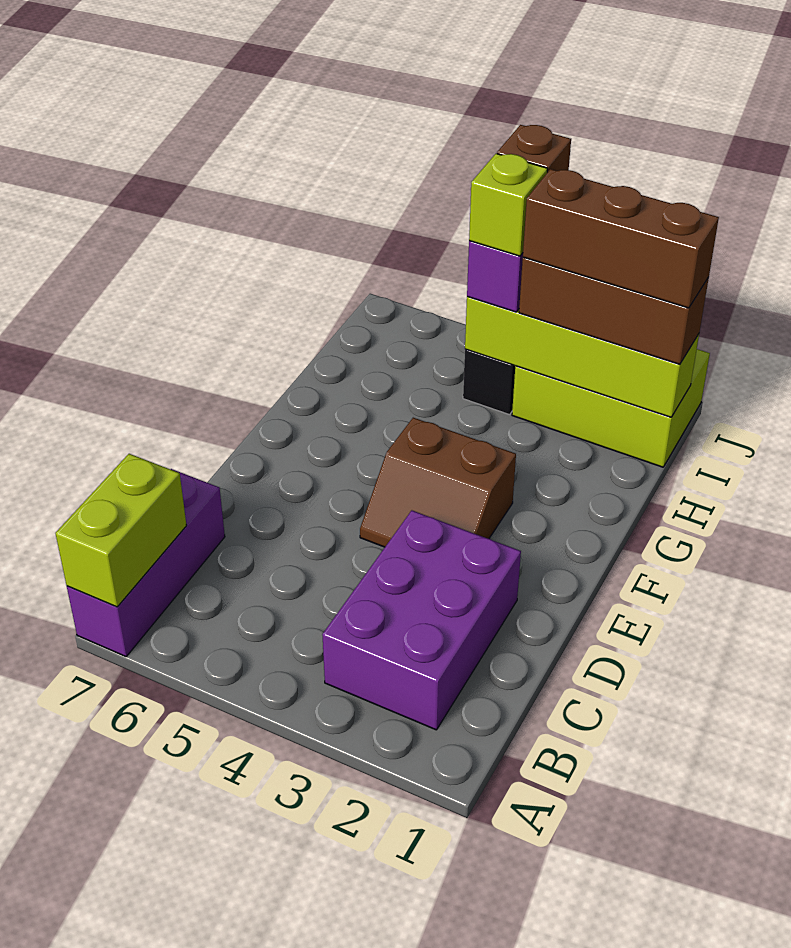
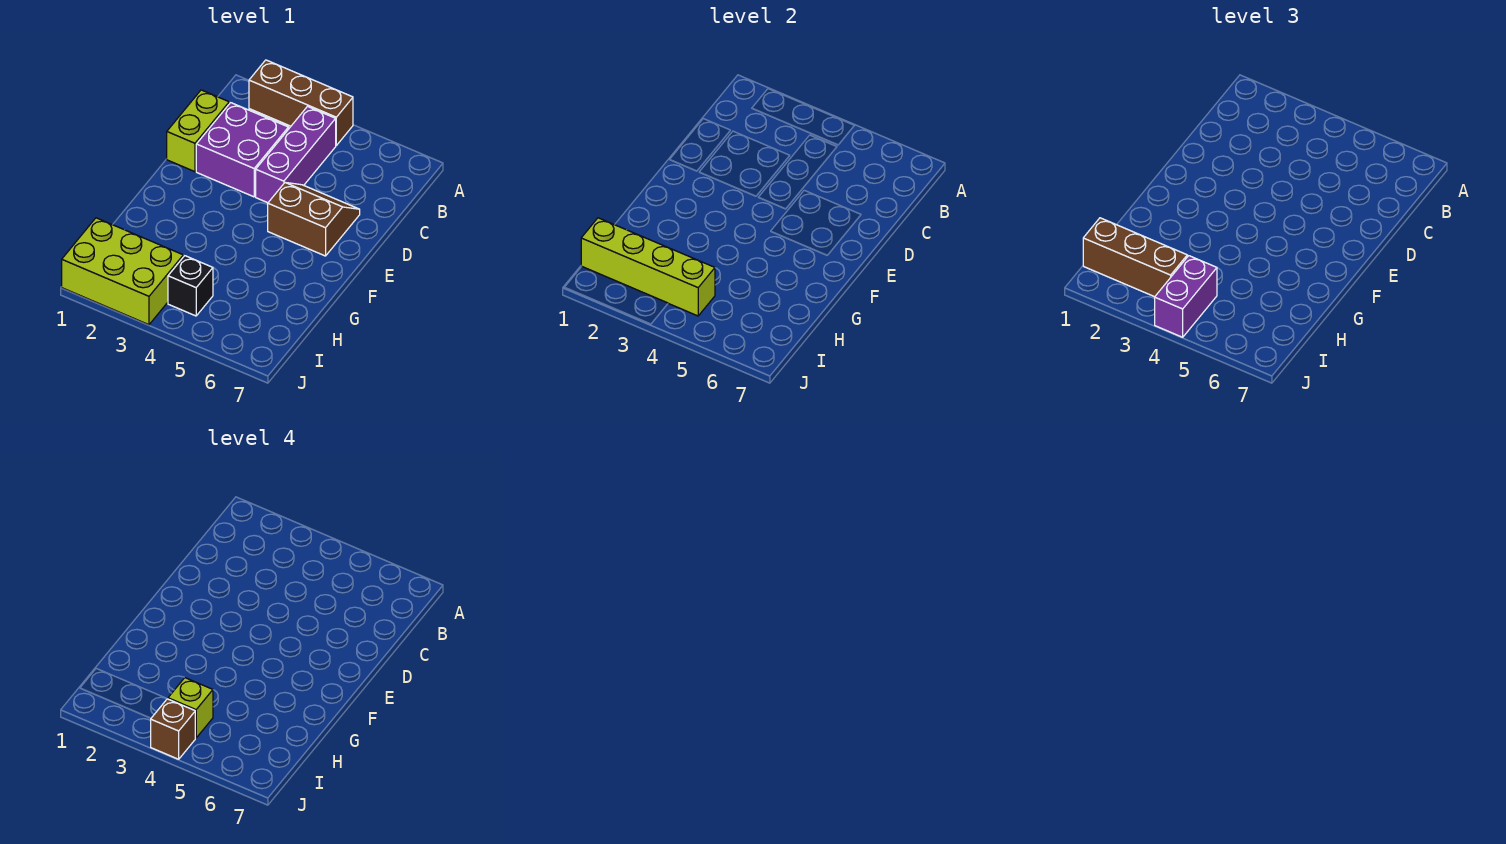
purple 1x3 brick [67,469,225,657] -> purple 1x3 brick moved to [256,107,336,203]
lime 1x2 brick [55,454,186,607] -> lime 1x2 brick moved to [167,90,229,172]
purple 2x3 brick [322,511,521,730] -> purple 2x2 brick [196,103,288,197]
brown 2x2 slope [360,418,516,547] -> brown 2x2 slope moved to [268,183,360,256]
brown 1x3 brick [523,169,719,308] -> brown 1x3 brick moved to [249,60,353,145]

